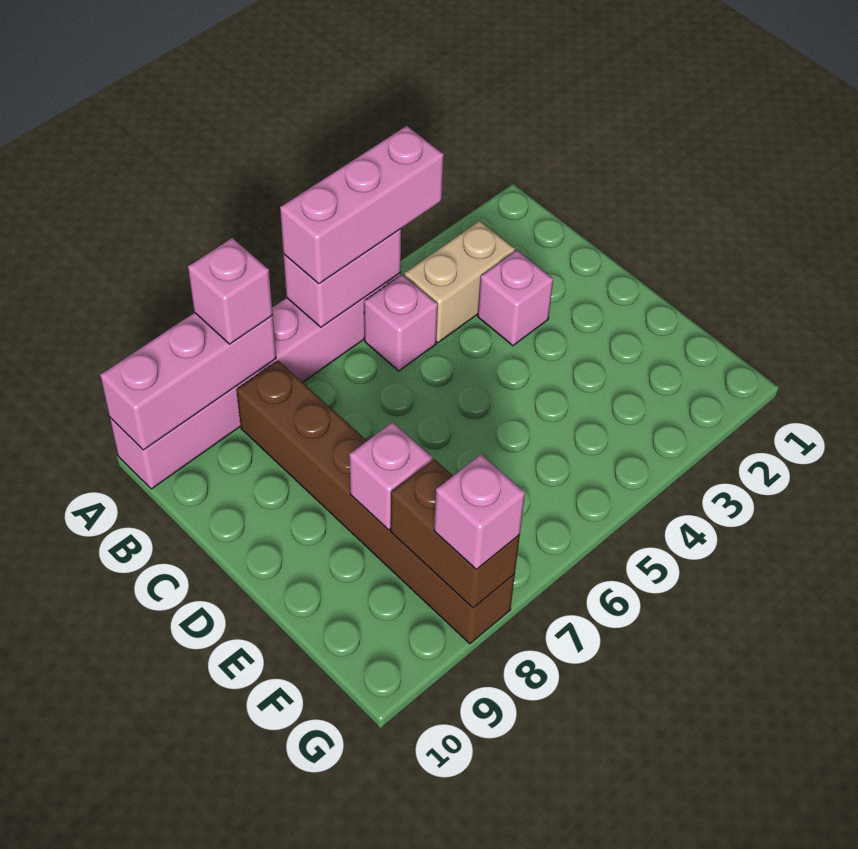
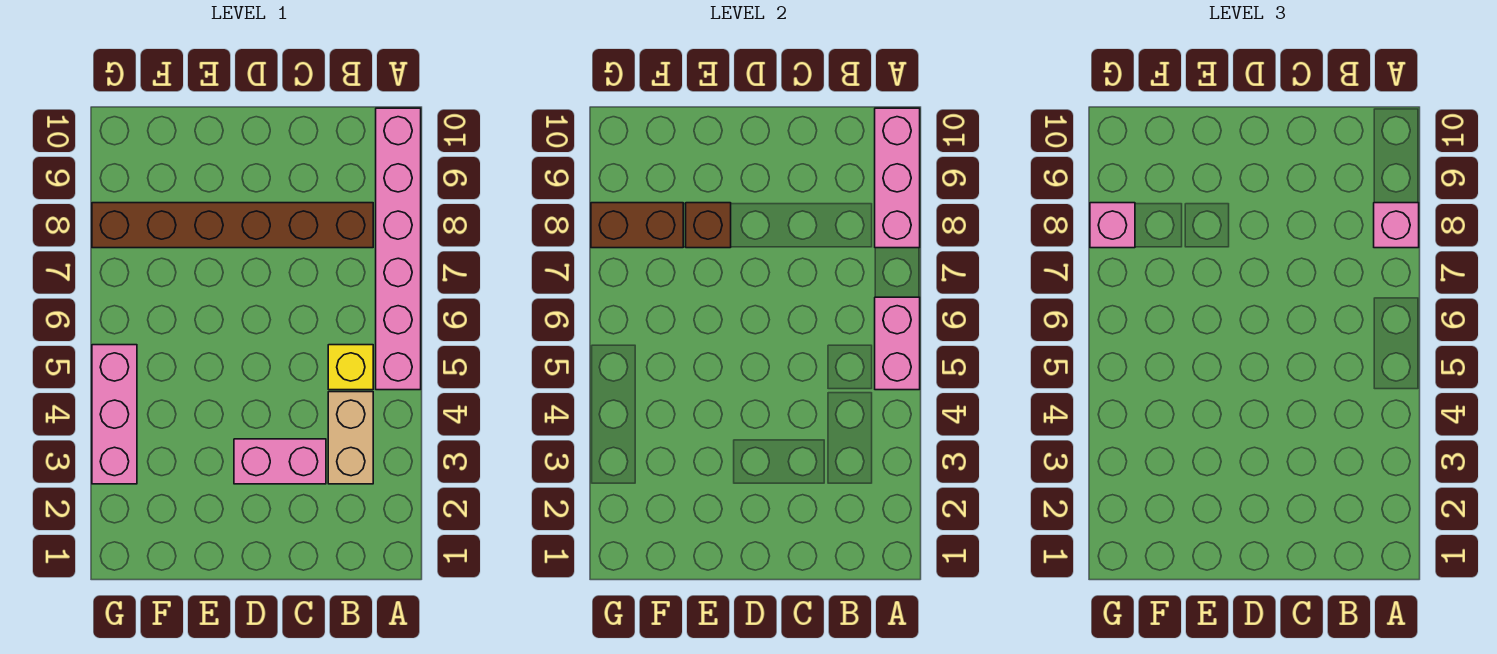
pink 1x3 brick [280,126,444,284] -> pink 1x3 brick moved to [92,345,137,484]
pink 1x1 brick [364,275,438,371] -> yellow 1x1 brick [328,345,373,390]
pink 1x1 brick [478,250,553,346] -> pink 1x2 brick [234,439,326,484]
pink 1x1 brick [349,422,432,530] -> brown 1x1 brick [686,203,731,248]

